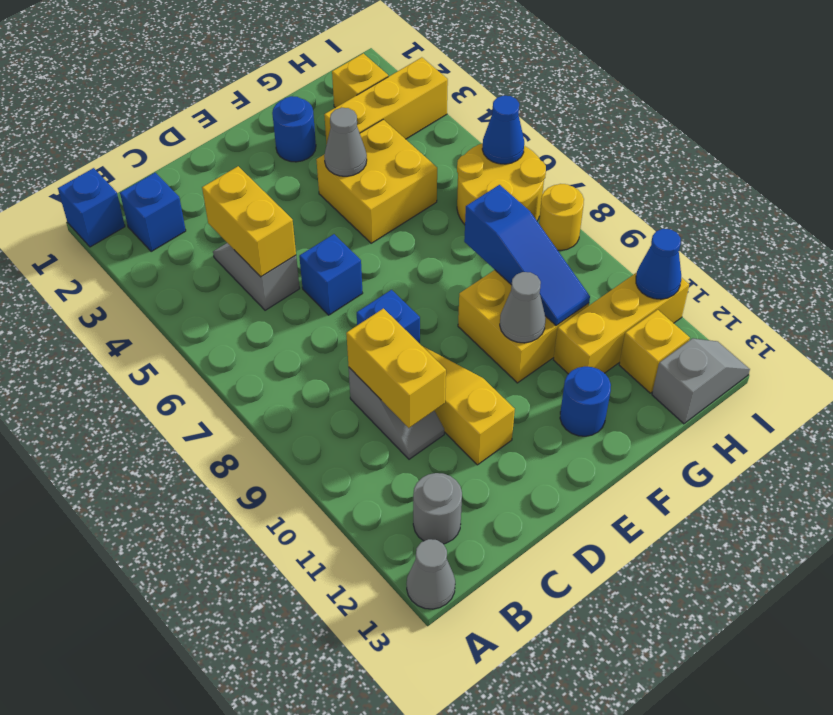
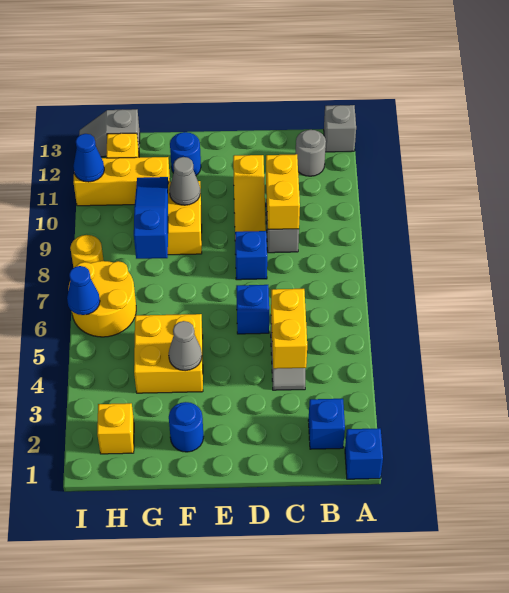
grey 1x1 cone [407,539,455,609] -> grey 1x1 brick [324,105,356,152]
yellow 1x3 brick [324,57,448,145] -> none

